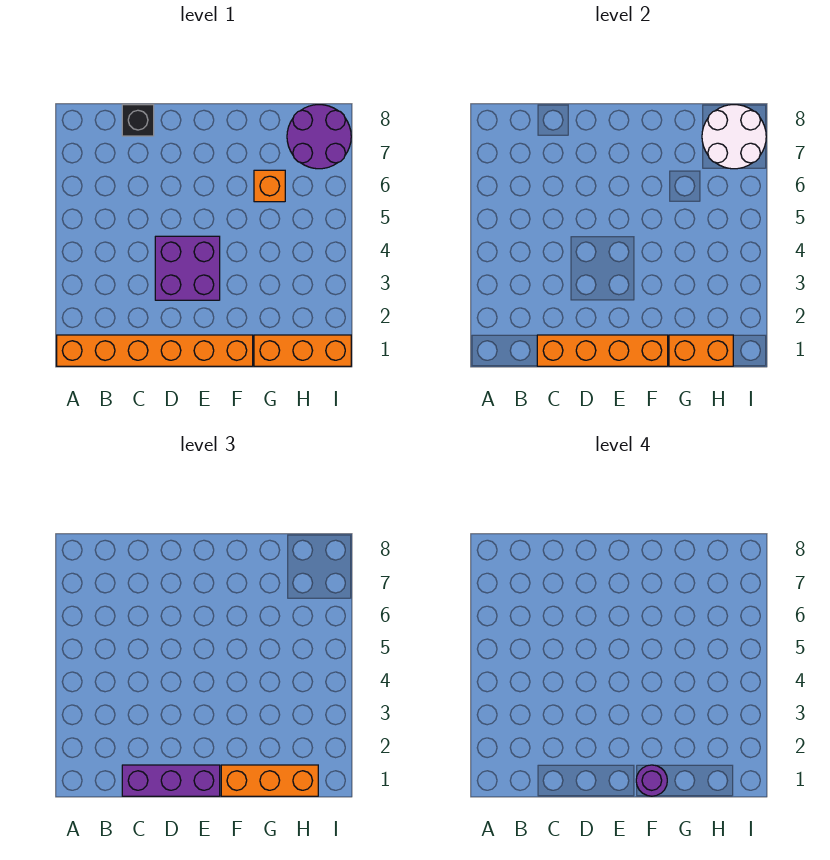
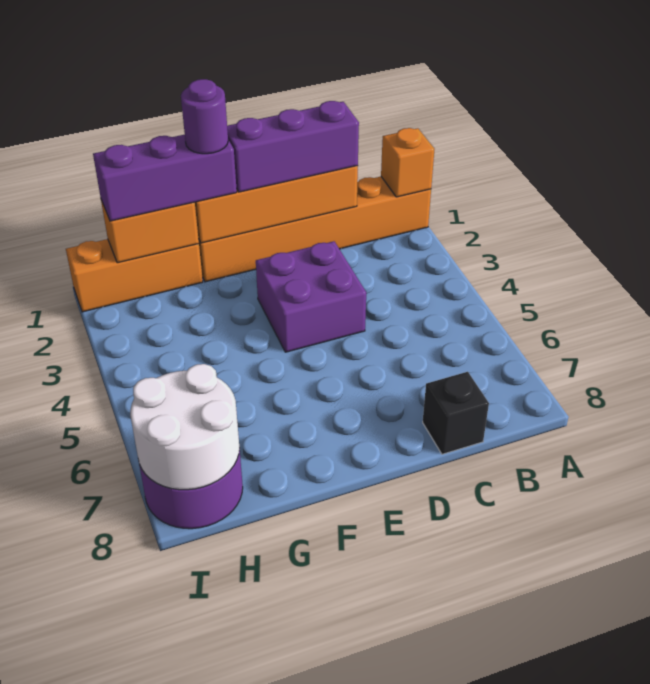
orange 1x3 brick [221,765,318,796] -> purple 1x3 brick [93,135,237,221]
orange 1x1 brick [254,170,285,202] -> orange 1x1 brick moved to [381,128,435,197]

